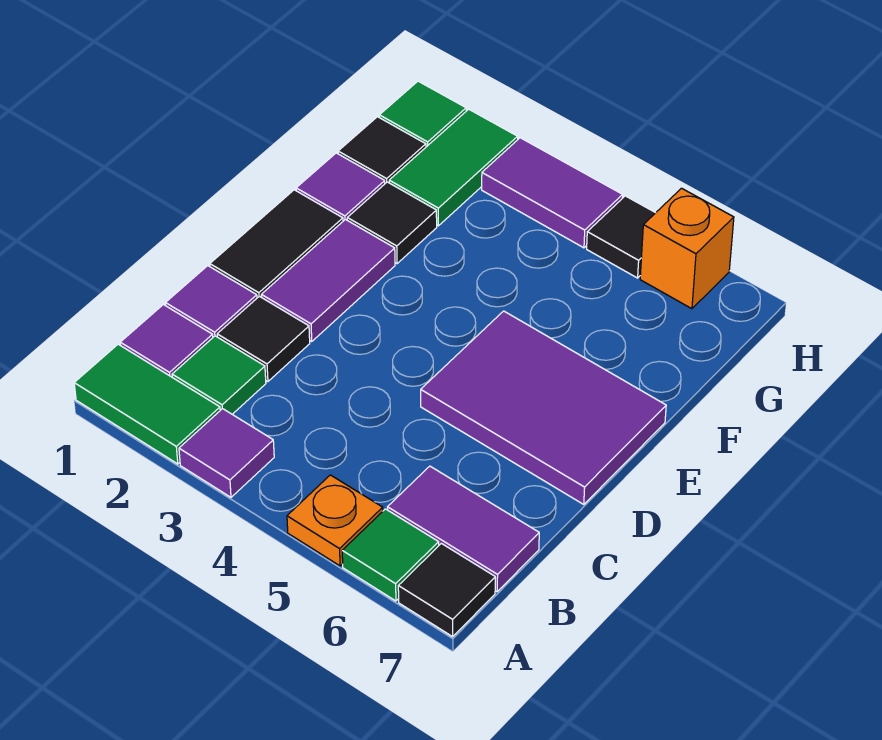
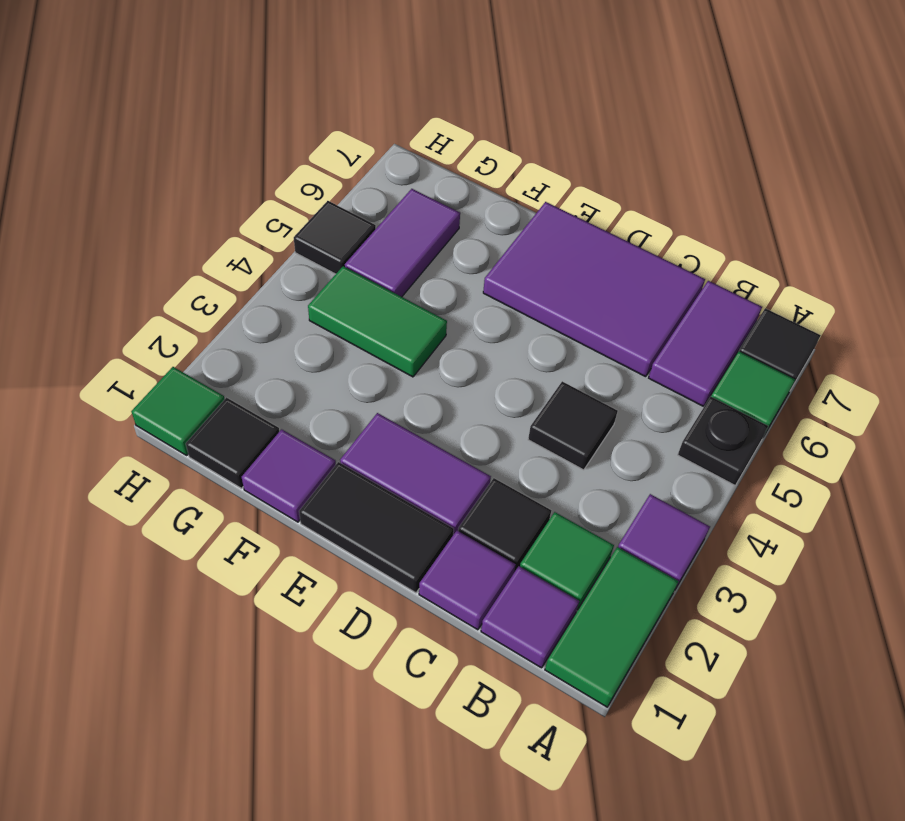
orange 1x1 plate [287,475,383,566] -> black 1x1 plate [678,397,768,485]
purple 2x3 tile [421,311,666,504] -> purple 2x3 tile turned to [483,202,705,377]
black 1x1 tile [347,182,437,264] -> black 1x1 tile moved to [528,381,618,470]
green 1x2 tile [389,109,518,226] -> green 1x2 tile moved to [308,266,447,377]
purple 1x2 tile [482,138,623,248] -> purple 1x2 tile moved to [345,189,460,297]
orange 1x1 brick [640,188,734,309] -> none

